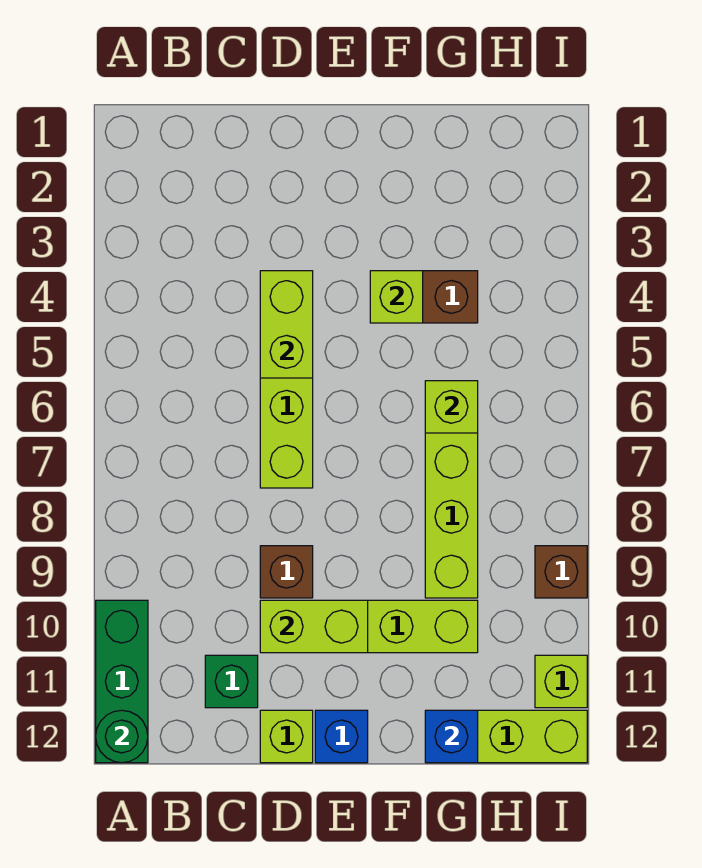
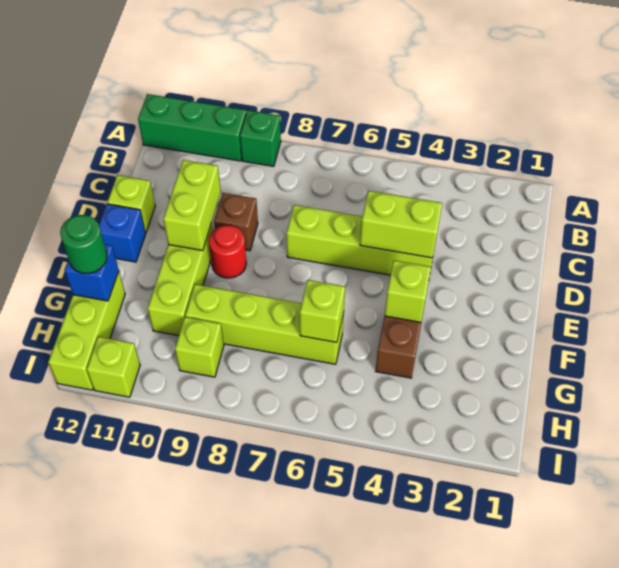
green 1x1 round brick [96,710,148,763] -> green 1x1 round brick moved to [60,215,107,273]
green 1x1 brick [205,655,258,708] -> green 1x1 brick moved to [240,110,281,166]
none -> red 1x1 round brick [209,225,246,278]
none -> lime 1x1 brick [175,317,224,377]
brown 1x1 brick [535,546,587,598] -> none

